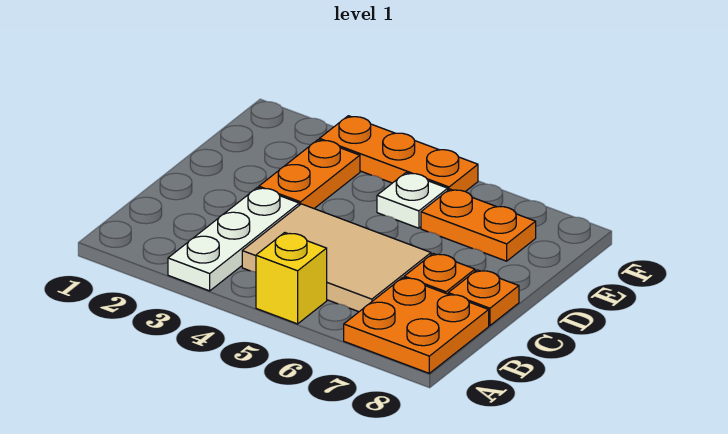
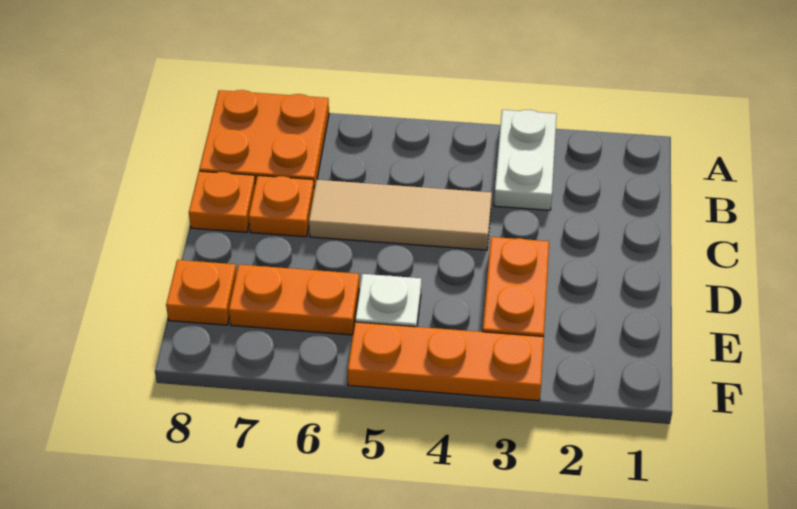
white 1x3 plate [168,188,299,291] -> white 1x2 plate [494,110,557,210]
yellow 1x1 brick [256,233,327,324] -> none
tan 2x3 tile [242,204,431,312] -> tan 1x3 tile [309,180,492,250]
none -> orange 1x1 plate [166,260,236,325]

